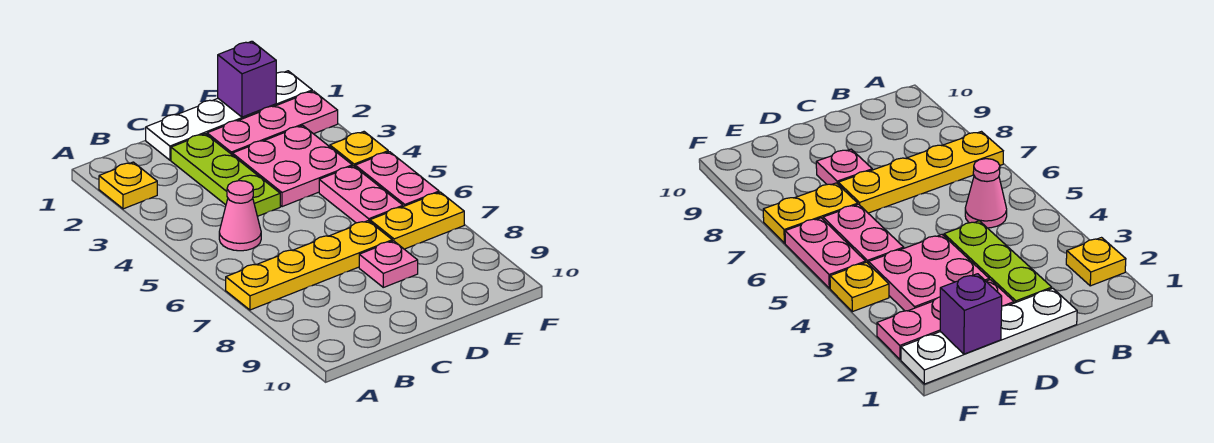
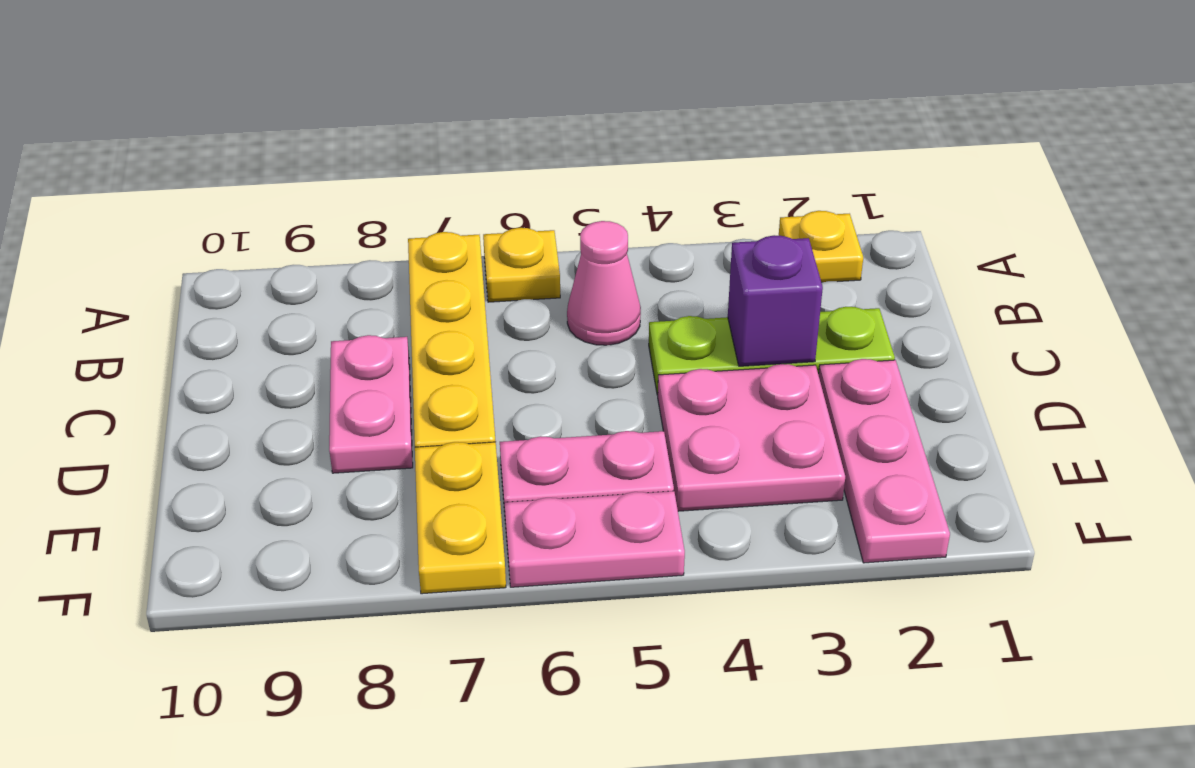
white 1x4 plate [146,71,312,160] -> none
pink 1x1 plate [359,241,418,287] -> pink 1x2 plate [329,335,413,473]
purple 1x1 brick [218,41,276,117] -> purple 1x1 brick moved to [728,235,823,366]
yellow 1x1 plate [330,132,388,167] -> yellow 1x1 plate moved to [483,228,560,302]

